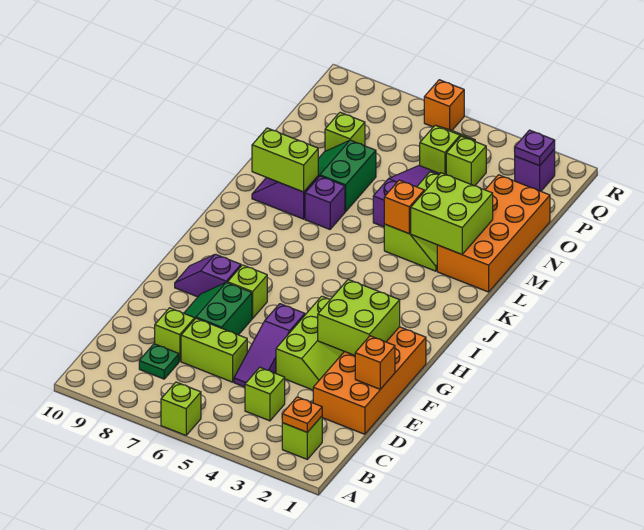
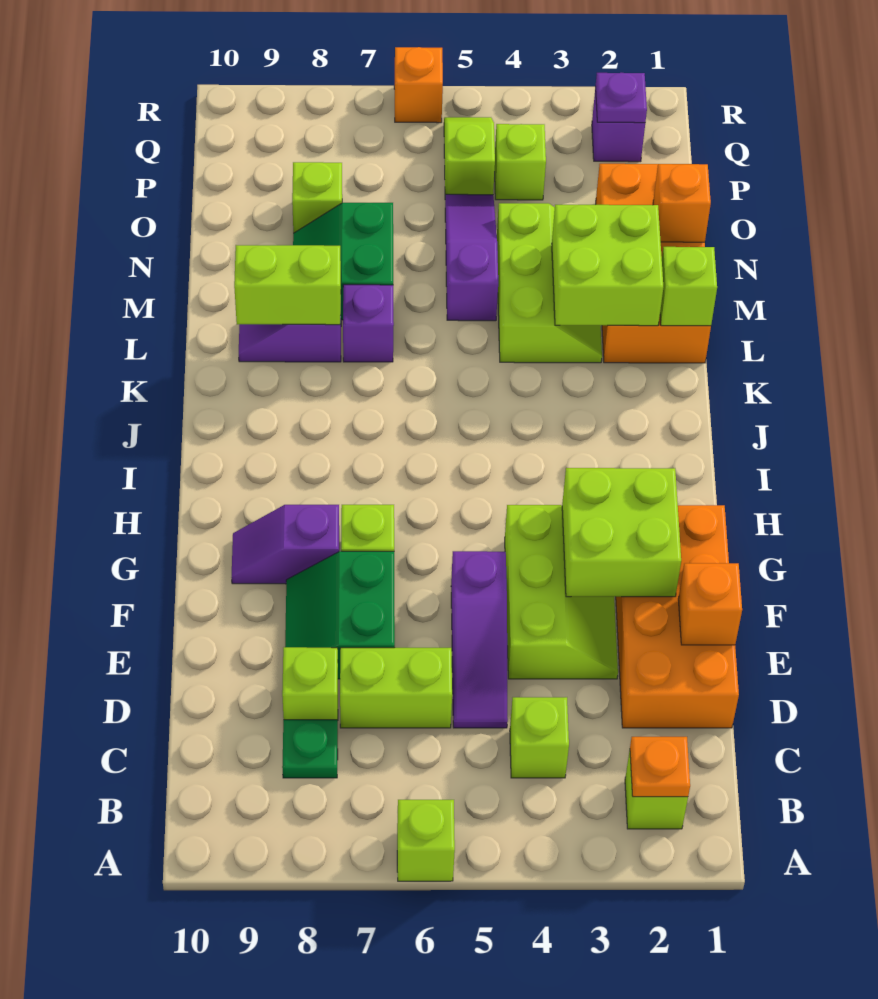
none -> lime 1x1 brick [660,247,717,326]
orange 1x1 brick [384,180,424,234] -> orange 1x1 brick moved to [653,164,711,242]

